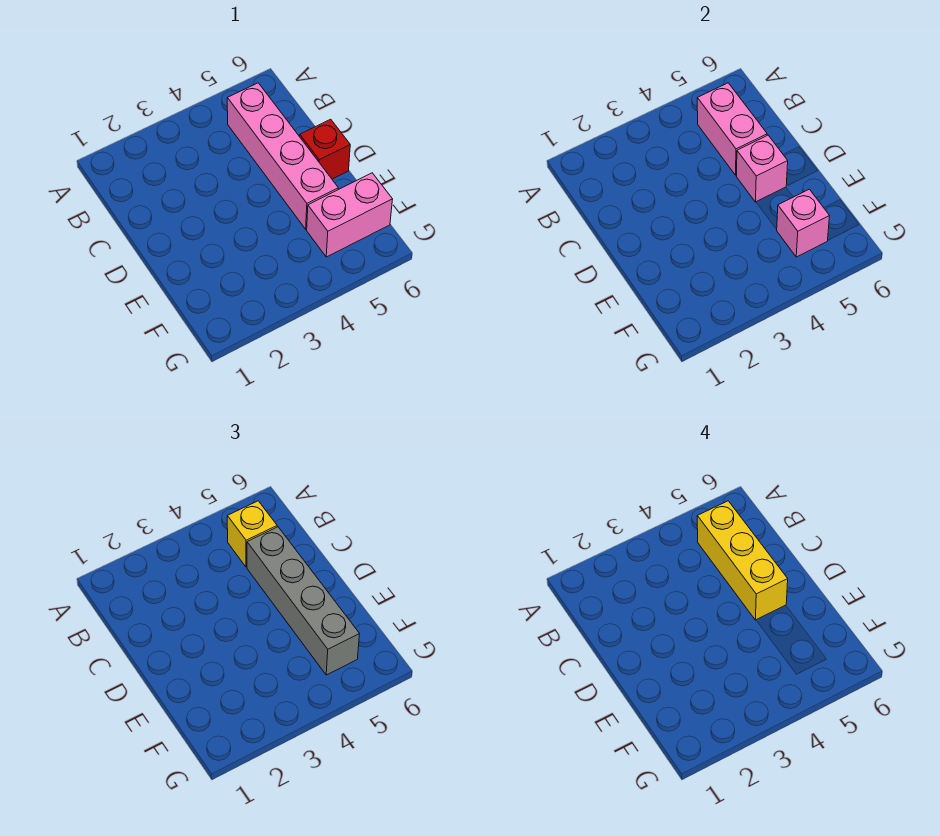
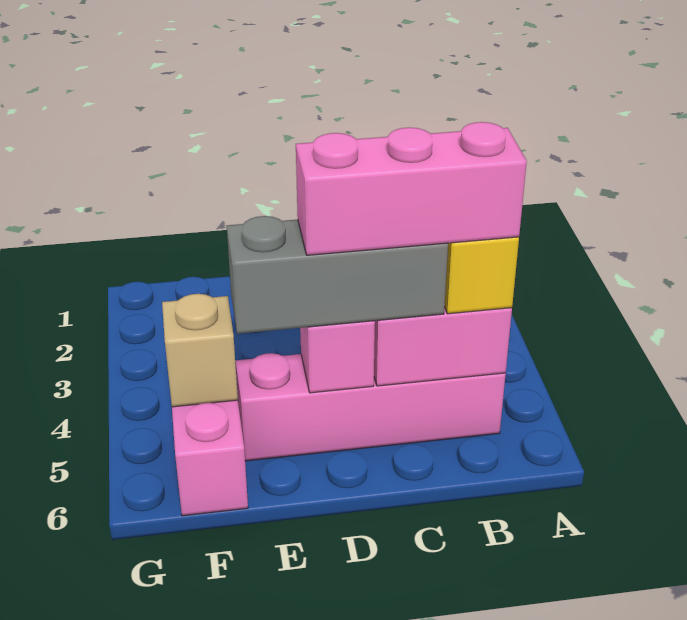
yellow 1x3 brick [697,501,788,620] -> pink 1x3 brick [296,122,527,255]
grey 1x4 brick [247,527,359,675] -> grey 1x3 brick [227,216,448,334]
red 1x1 brick [300,119,350,179] -> none
pink 1x1 brick [776,189,829,257] -> tan 1x1 brick [162,294,238,407]

